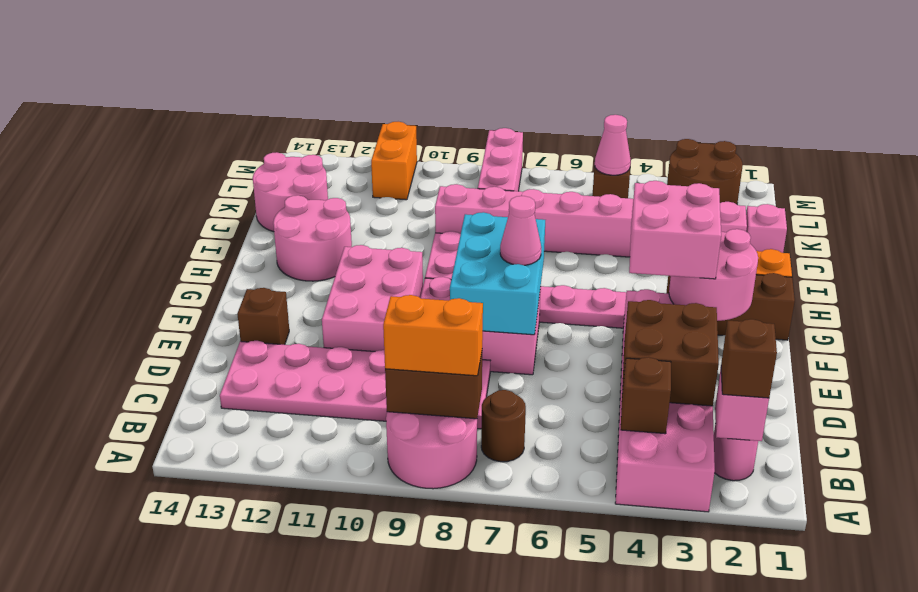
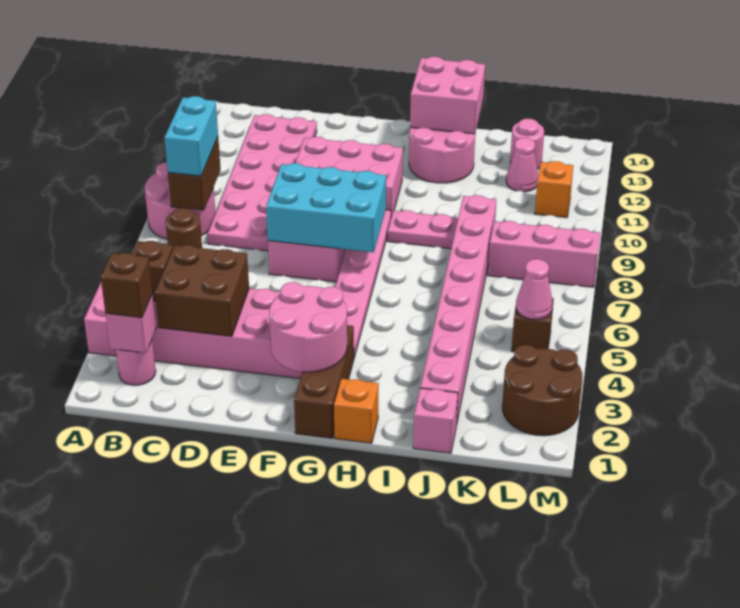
orange 1x2 brick [383,295,483,376] -> cyan 1x2 brick [165,96,218,176]
brown 1x1 brick [237,288,289,345] -> none
pink 2x2 brick [629,181,721,279] -> pink 2x2 brick moved to [410,57,485,134]
pink 1x1 cone [500,196,541,265] -> pink 1x1 cone moved to [506,138,538,192]
pink 2x2 round brick [253,152,328,232] -> pink 1x1 round brick [510,119,544,169]
orange 1x2 brick [371,122,417,200] -> orange 1x1 brick [535,161,573,218]

